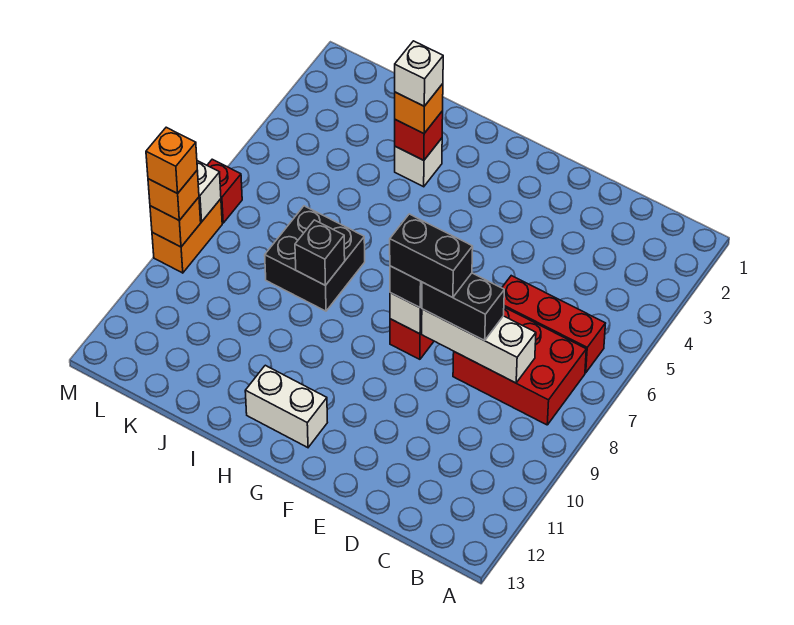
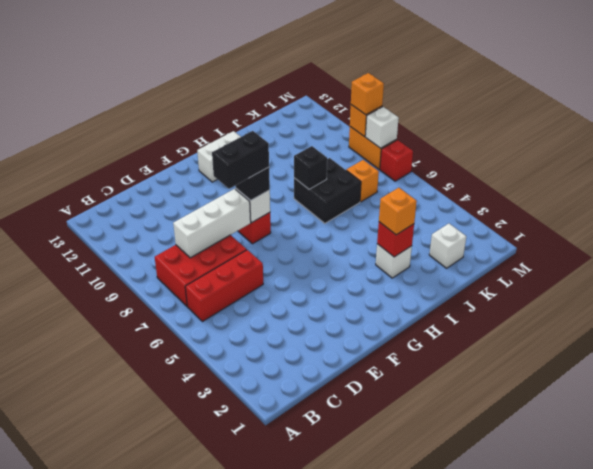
black 1x2 brick [422,273,504,340] -> none
white 1x1 brick [395,41,443,106] -> white 1x1 brick moved to [429,223,466,268]
orange 1x1 brick [146,127,197,194] -> orange 1x1 brick moved to [346,160,379,202]

